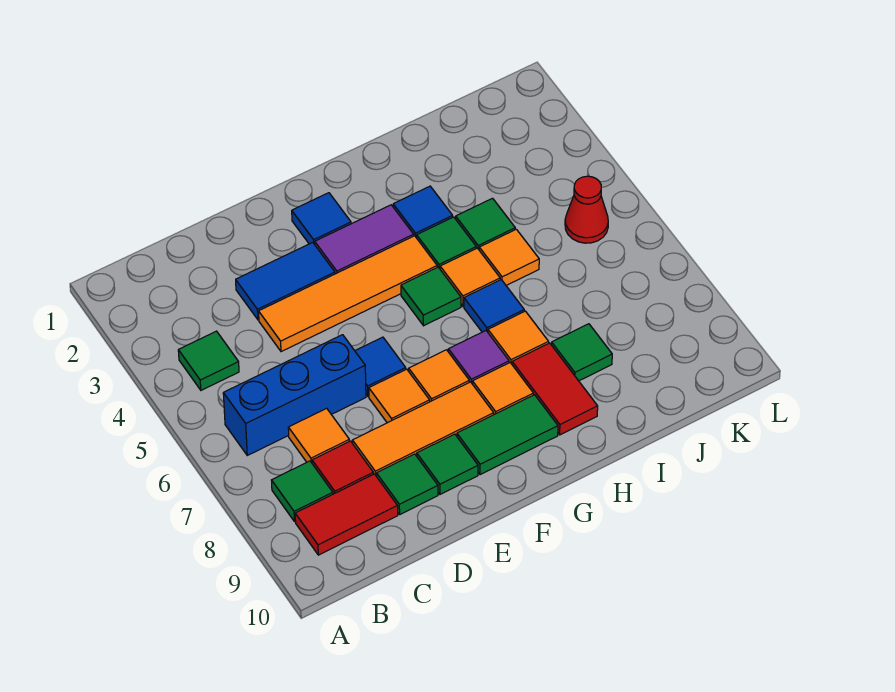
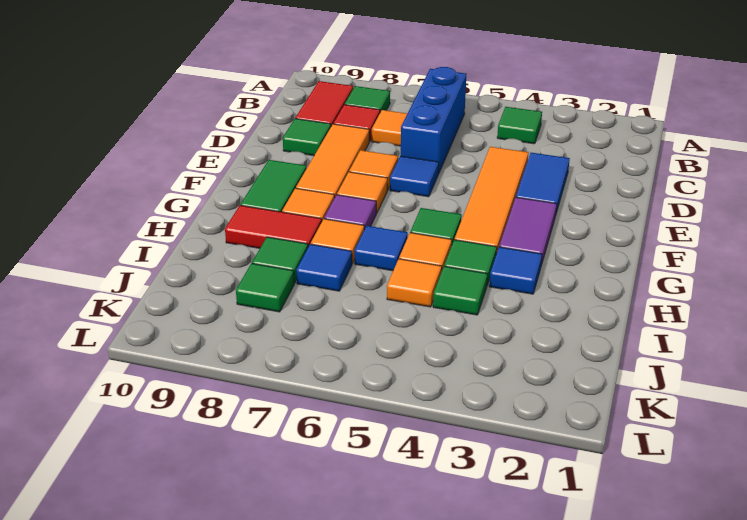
green 1x1 tile [417,434,478,494] -> green 1x1 tile moved to [236,263,294,312]
blue 1x1 tile [292,193,351,244] -> blue 1x1 tile moved to [296,244,352,291]
red 1x1 cone [565,176,608,243] -> none

